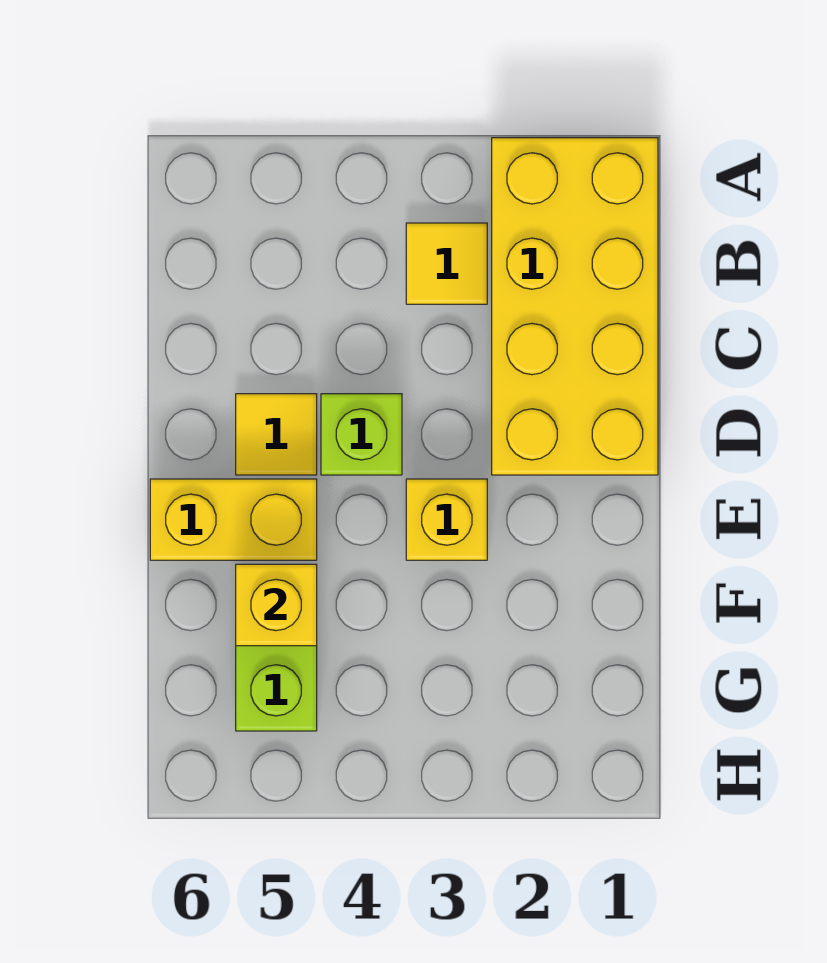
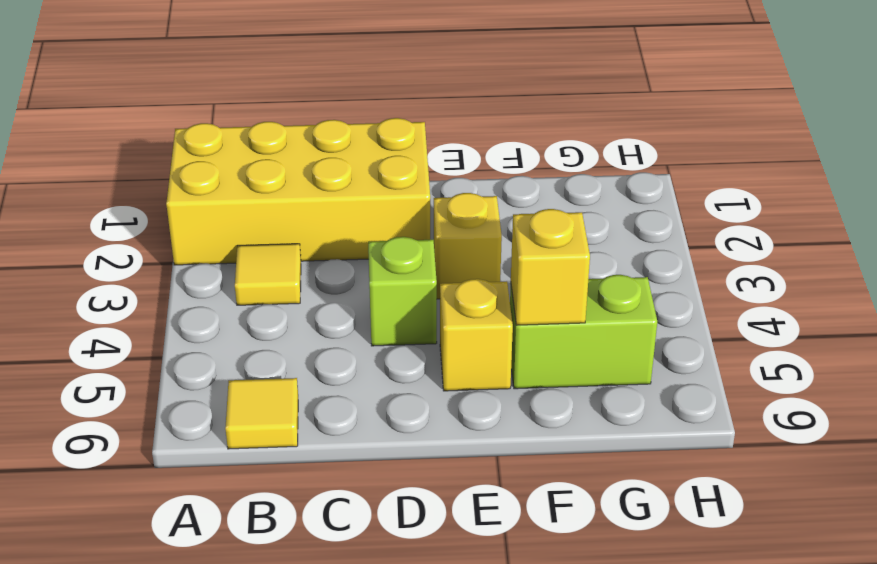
yellow 1x1 tile [236,394,317,475] -> yellow 1x1 tile moved to [225,378,298,449]
yellow 1x2 brick [150,479,317,560] -> yellow 1x1 brick [440,279,513,391]

